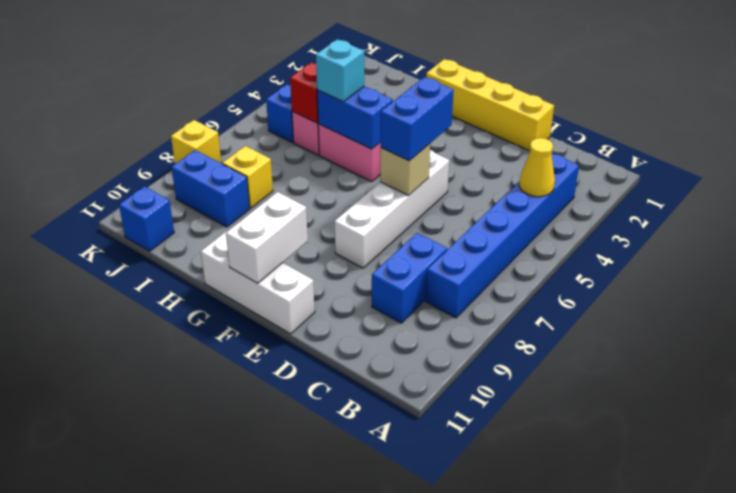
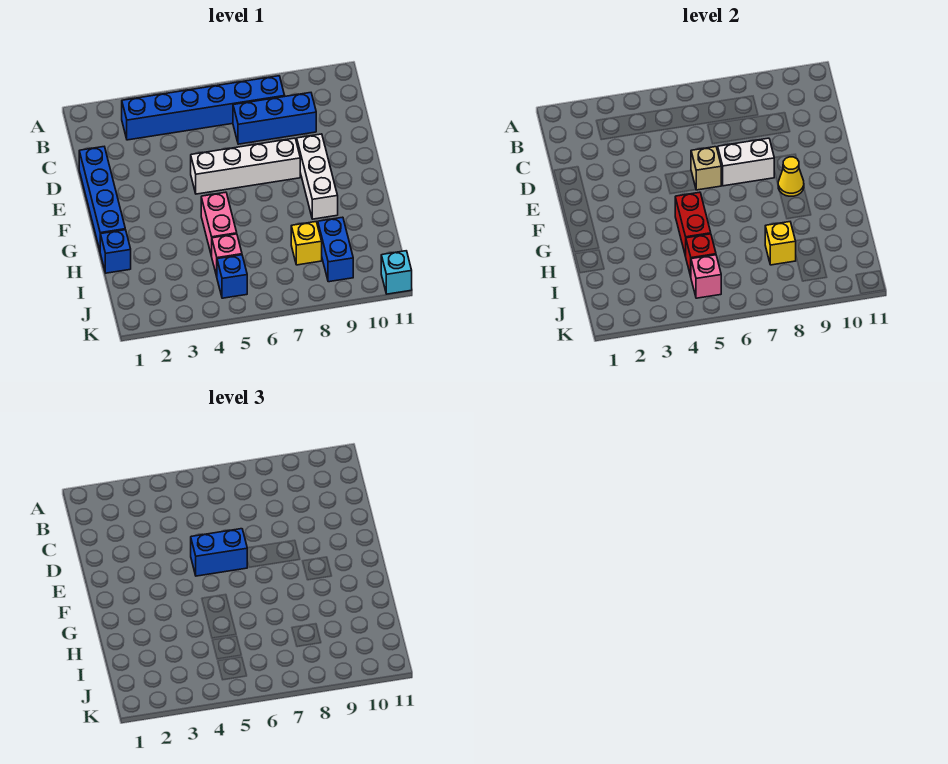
yellow 1x1 cone [519,138,555,197] -> yellow 1x1 cone moved to [778,157,804,196]
blue 1x2 brick [372,233,447,323] -> blue 1x3 brick [233,93,316,144]
yellow 1x4 brick [426,59,554,151] -> blue 1x4 brick [79,147,125,250]
white 1x3 brick [201,232,315,334] -> white 1x3 brick moved to [297,134,338,219]
white 1x2 brick [226,192,308,283] -> white 1x2 brick moved to [718,138,774,186]
blue 1x2 brick [317,86,393,149] -> red 1x2 brick [675,192,711,256]
cyan 1x1 brick [316,39,364,102] -> cyan 1x1 brick moved to [381,251,412,294]
none -> pink 1x1 brick [691,255,721,298]
blue 1x1 brick [119,186,174,251] -> blue 1x1 brick moved to [100,230,131,273]
yellow 1x1 brick [171,120,221,164] -> yellow 1x1 brick moved to [765,222,796,265]

